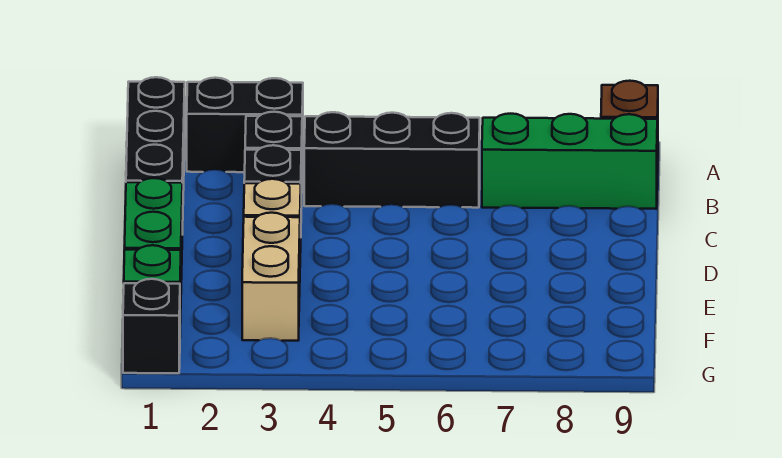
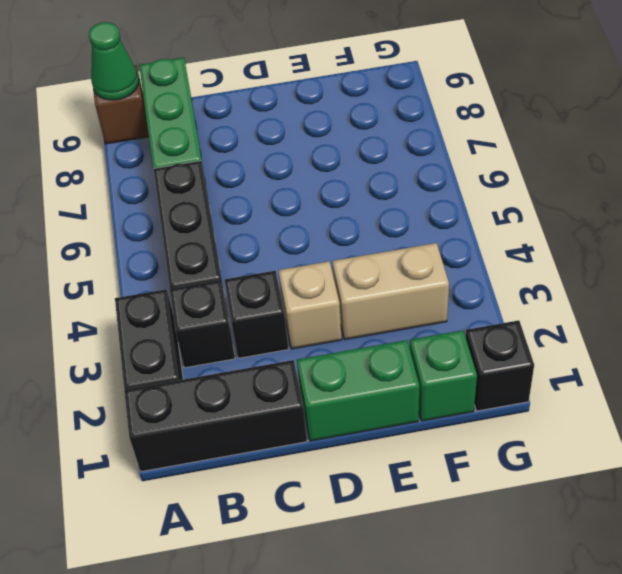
none -> green 1x1 cone [89,22,139,100]

